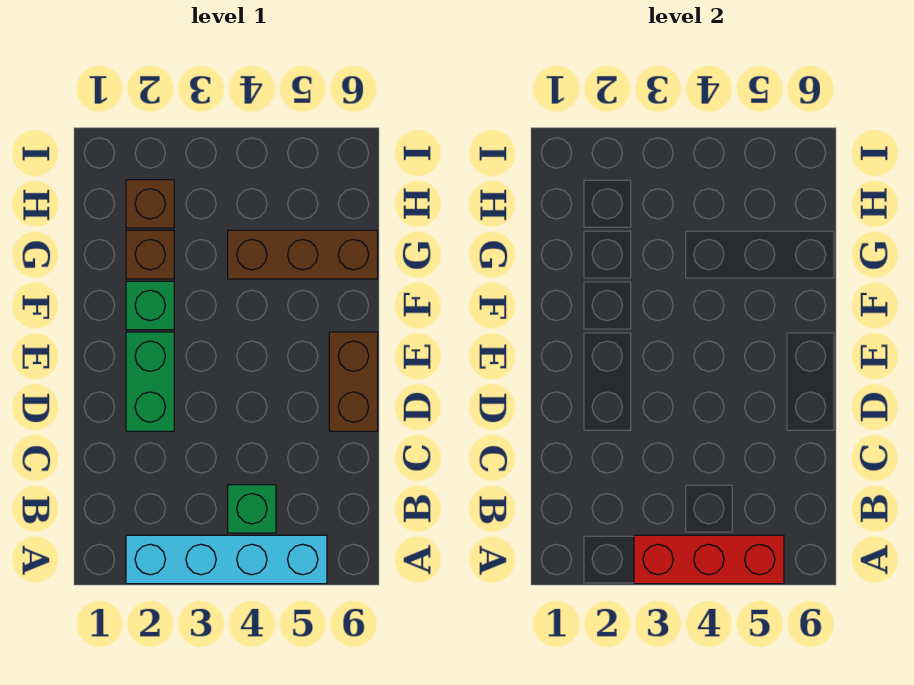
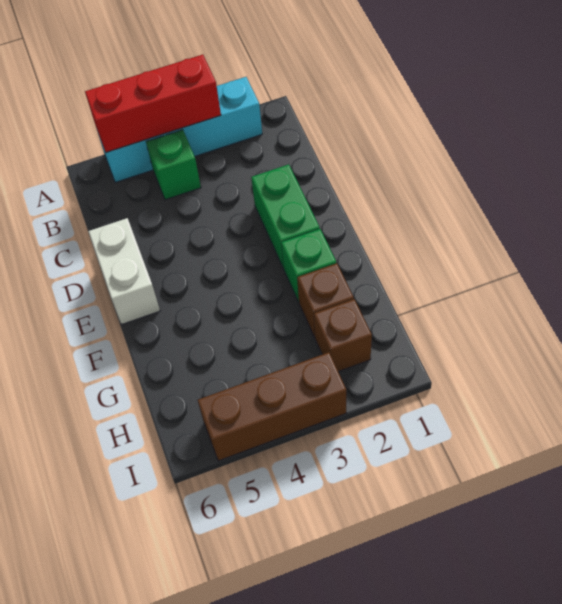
brown 1x2 brick [329,332,378,431] -> white 1x2 brick [88,218,160,325]
brown 1x3 brick [228,230,378,279] -> brown 1x3 brick moved to [198,352,346,461]

